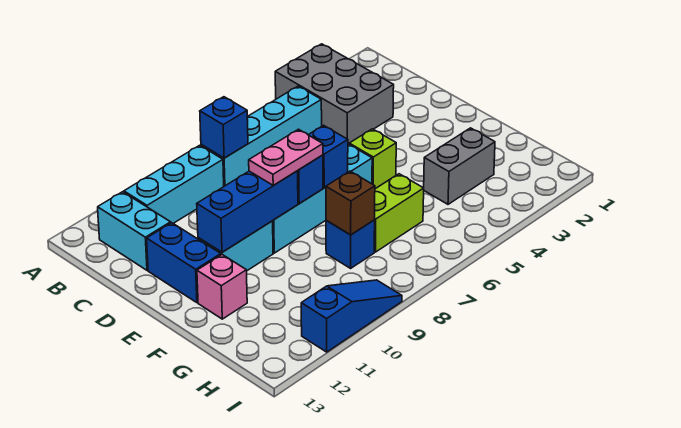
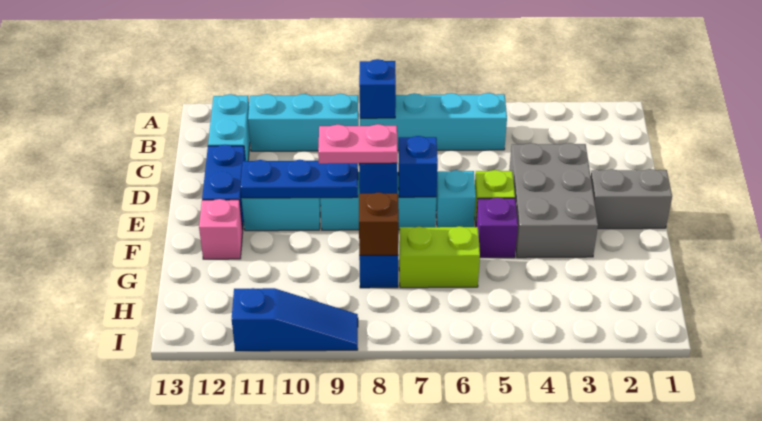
grey 2x3 brick [275,44,394,144] -> grey 2x3 brick moved to [509,143,598,258]
blue 1x3 brick [197,171,298,252] -> blue 1x3 plate [240,160,358,198]
none -> purple 1x1 brick [476,197,518,258]
grey 1x2 brick [424,128,495,204] -> grey 1x2 brick moved to [591,169,672,229]

